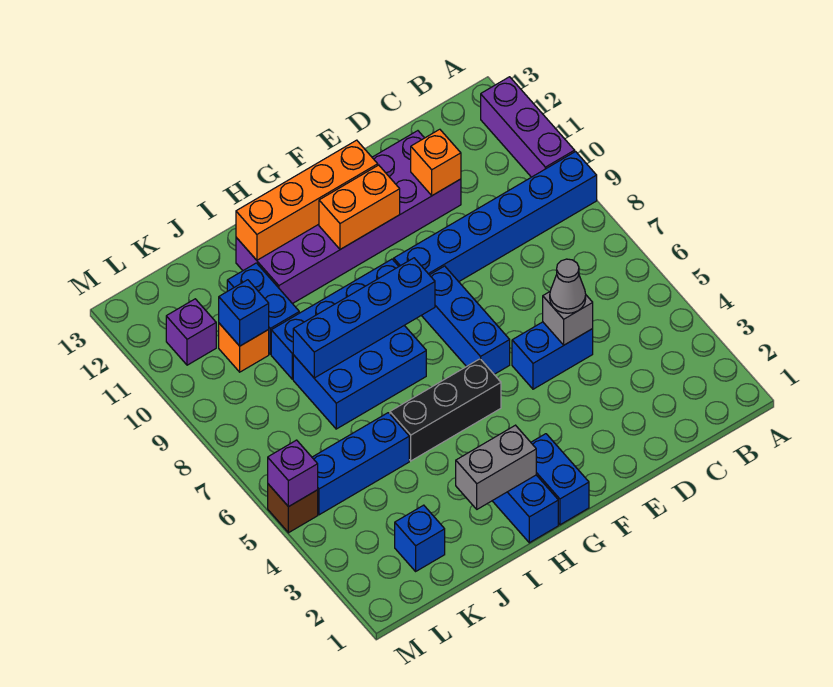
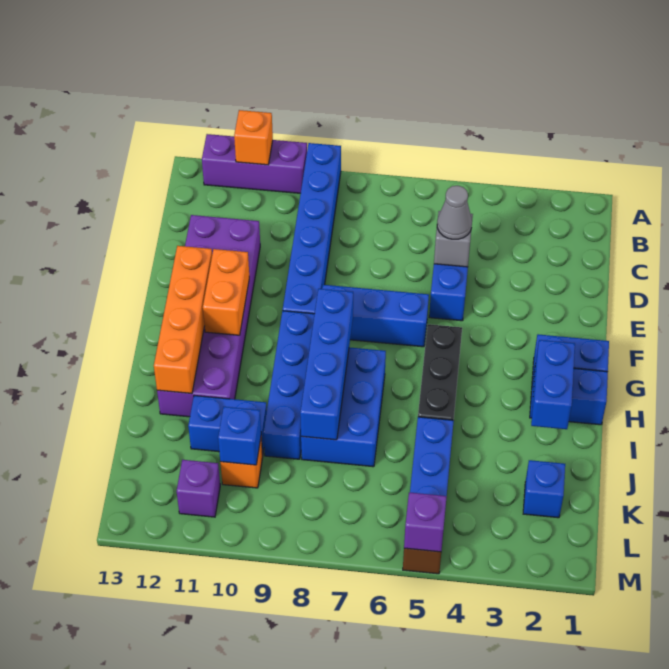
orange 1x1 brick [411,129,461,196] -> orange 1x1 brick moved to [234,110,273,165]
grey 1x2 brick [456,425,536,509] -> blue 1x2 brick [531,340,575,429]

